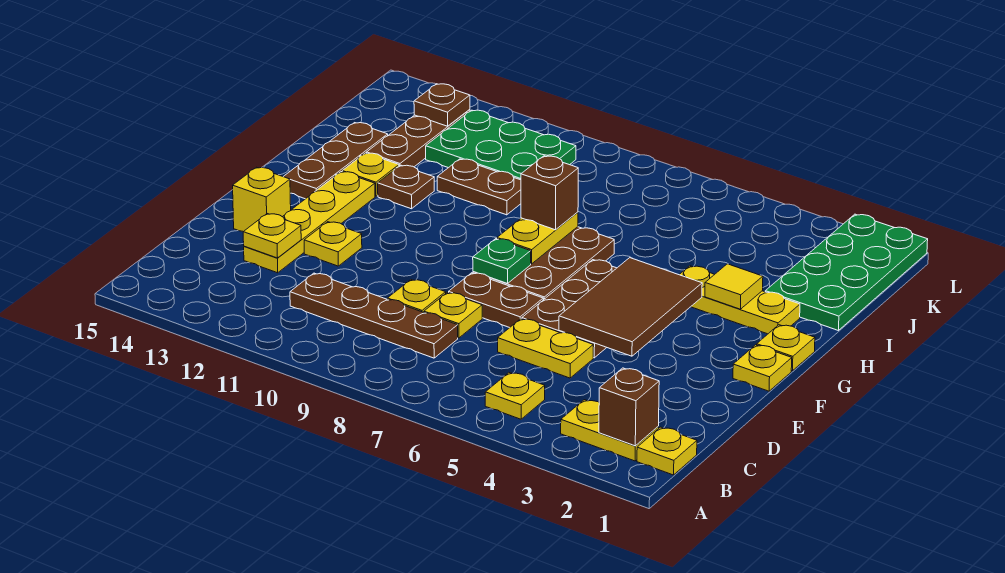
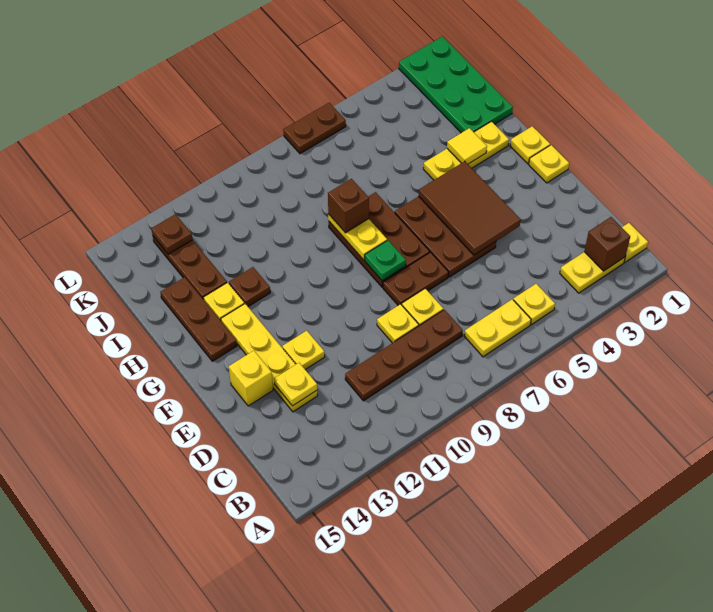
yellow 1x2 plate [498,319,593,378] -> yellow 1x2 plate moved to [464,299,531,357]
brown 1x2 plate [437,159,521,215] -> brown 1x2 plate moved to [283,103,346,154]
green 2x3 plate [426,110,576,180] -> none

